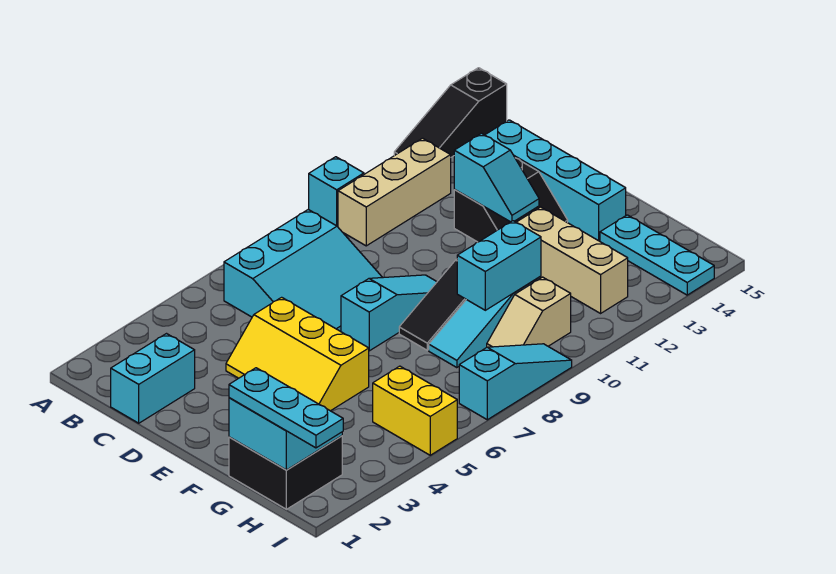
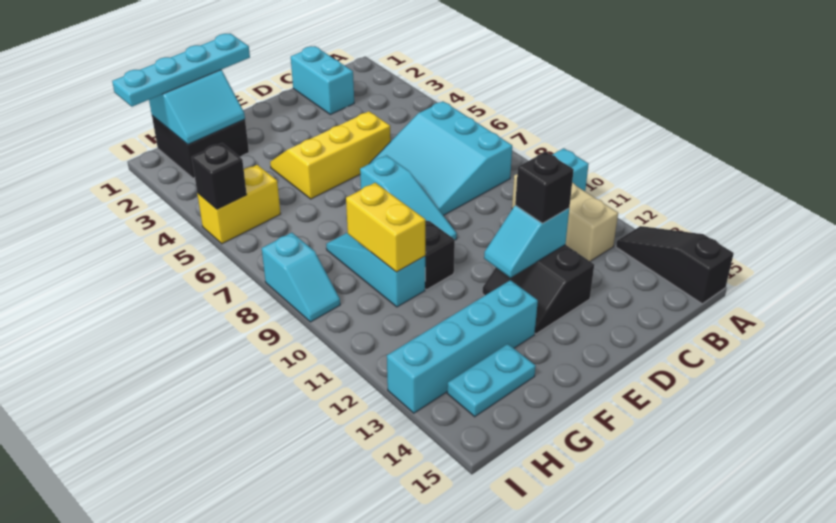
cyan 1x4 brick [485,120,626,241] -> cyan 1x4 brick moved to [387,280,538,413]
none -> black 1x1 brick [515,152,574,223]
tan 1x3 brick [516,207,628,313] -> none
cyan 1x3 plate [229,368,343,448] -> cyan 1x4 plate [112,33,250,107]
cyan 1x2 brick [457,221,541,310] -> yellow 1x2 brick [346,183,426,272]
cyan 1x3 plate [600,215,714,295] -> cyan 1x2 plate [447,344,536,417]
tan 1x2 slope [487,277,571,347] -> none
none -> black 1x1 brick [192,143,247,209]
cyan 1x3 slope [459,344,572,420] -> cyan 1x2 slope [262,233,340,322]

